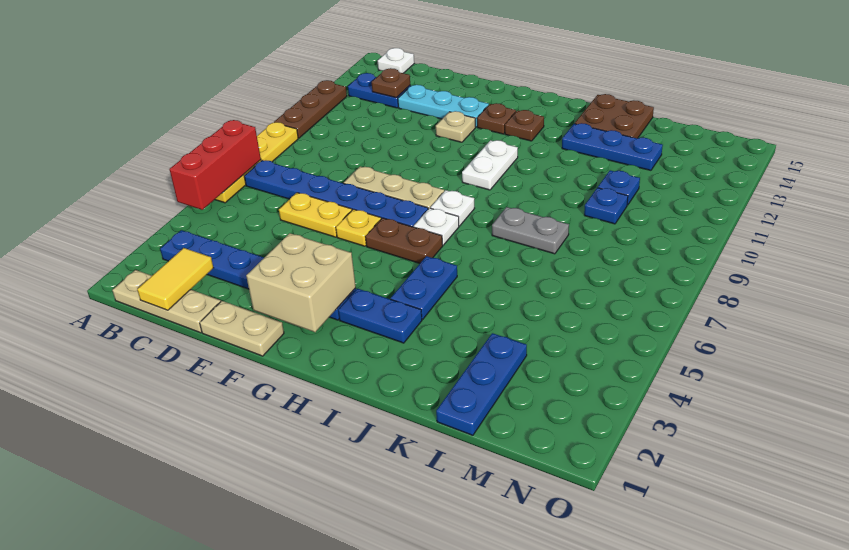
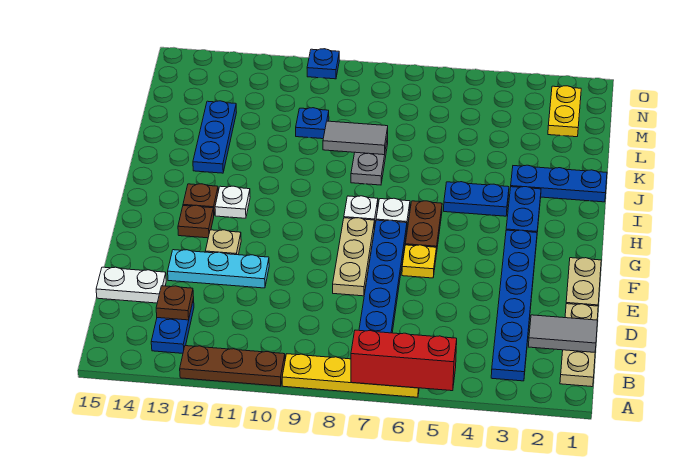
white 1x1 plate [378,48,414,73] -> white 1x1 plate moved to [215,186,250,218]
yellow 1x2 tile [137,248,213,310] -> grey 1x2 tile [528,315,598,352]
yellow 1x2 plate [279,193,352,237] -> yellow 1x2 plate moved to [548,86,581,137]
cyan 1x3 plate [398,85,489,127] -> cyan 1x3 plate turned to [168,250,269,288]
tan 2x2 brick [246,233,356,332] -> none
white 1x2 plate [462,140,518,190] -> white 1x2 plate moved to [96,267,166,303]
brown 2x2 plate [575,94,654,138] -> none
none -> grey 1x2 tile [323,121,388,155]
blue 1x3 plate [436,333,527,435] -> blue 1x3 plate moved to [511,165,607,202]
blue 1x1 plate [598,170,640,205] -> blue 1x1 plate moved to [307,49,339,79]

